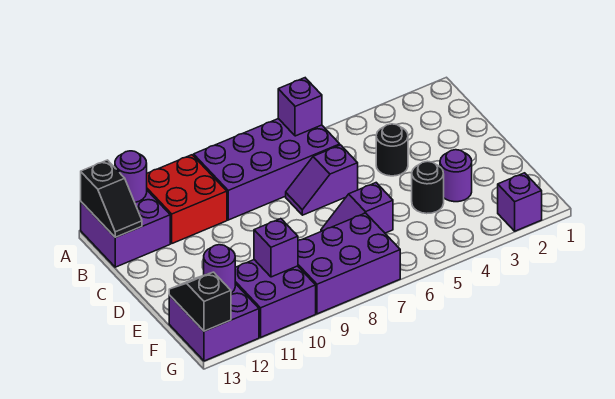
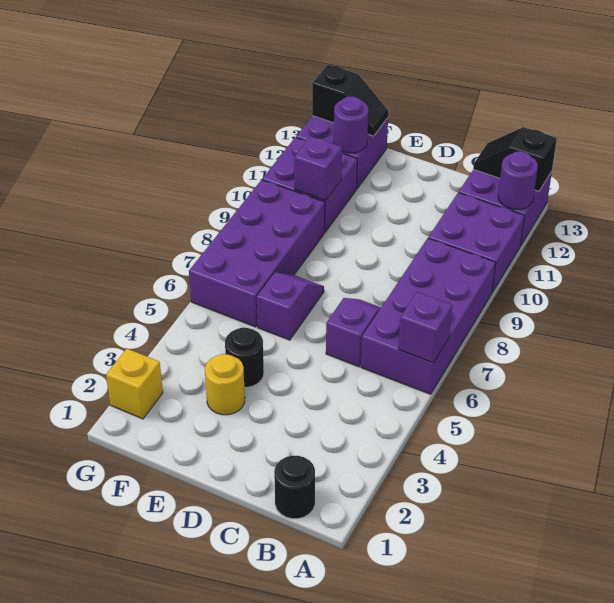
red 2x2 brick [147,155,227,243] -> purple 2x2 brick [428,193,525,292]
black 1x1 round brick [376,124,408,176] -> black 1x1 round brick moved to [274,456,315,519]
purple 1x1 round brick [440,150,472,202] -> yellow 1x1 round brick [205,354,245,415]
purple 2x3 brick [298,213,400,314] -> purple 2x4 brick [189,180,325,327]
purple 1x1 brick [498,173,542,231] -> yellow 1x1 brick [106,349,163,419]

